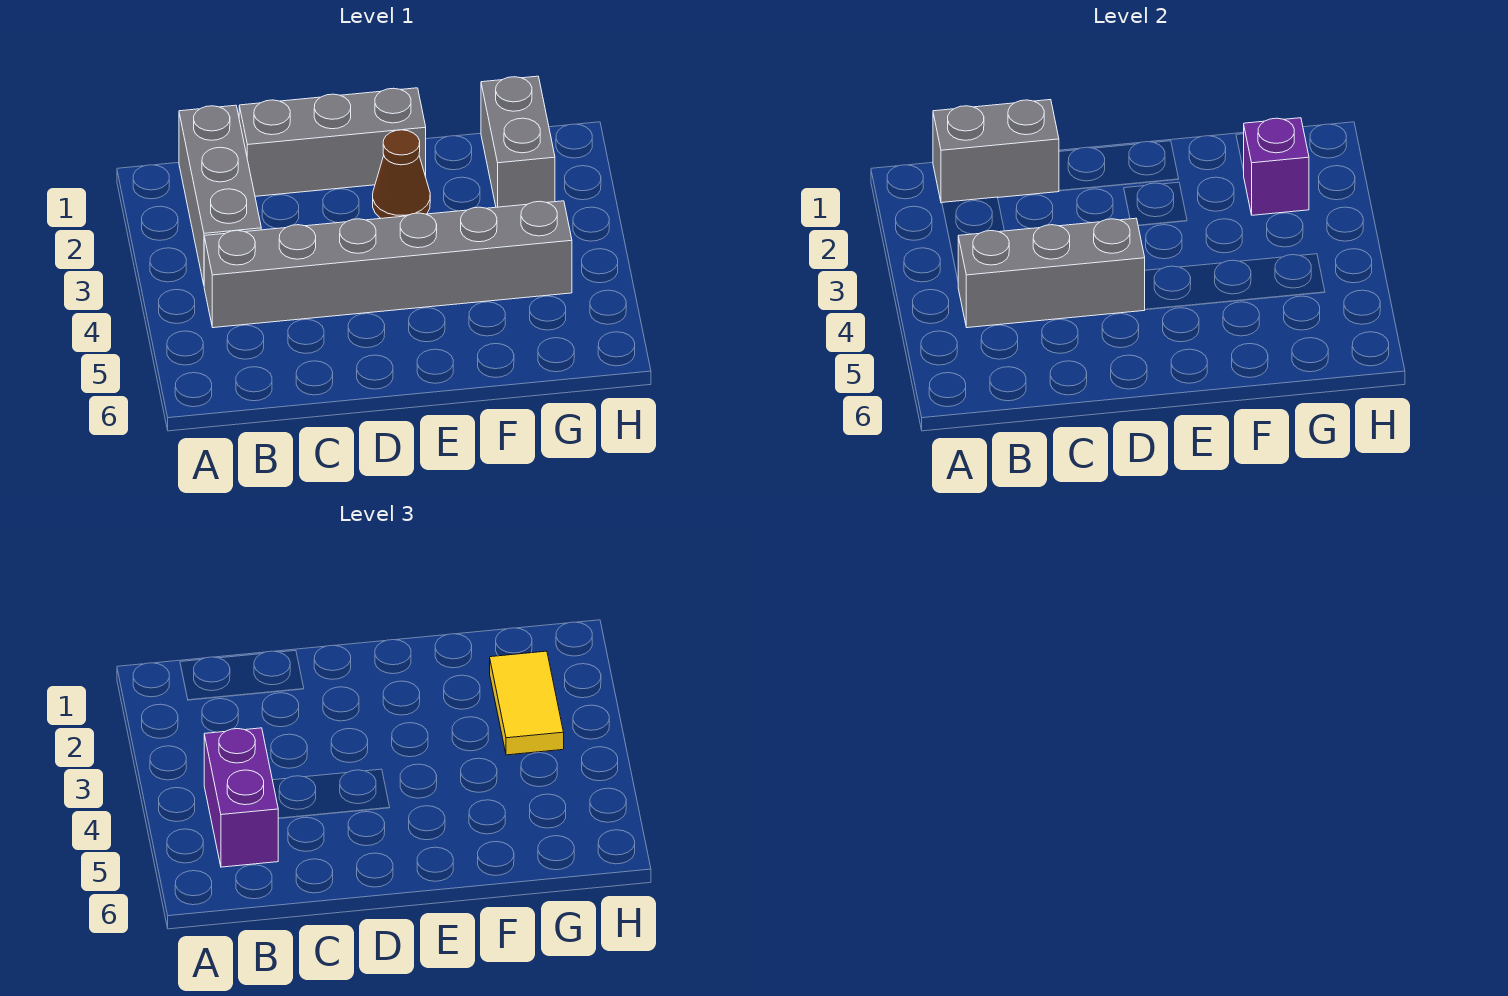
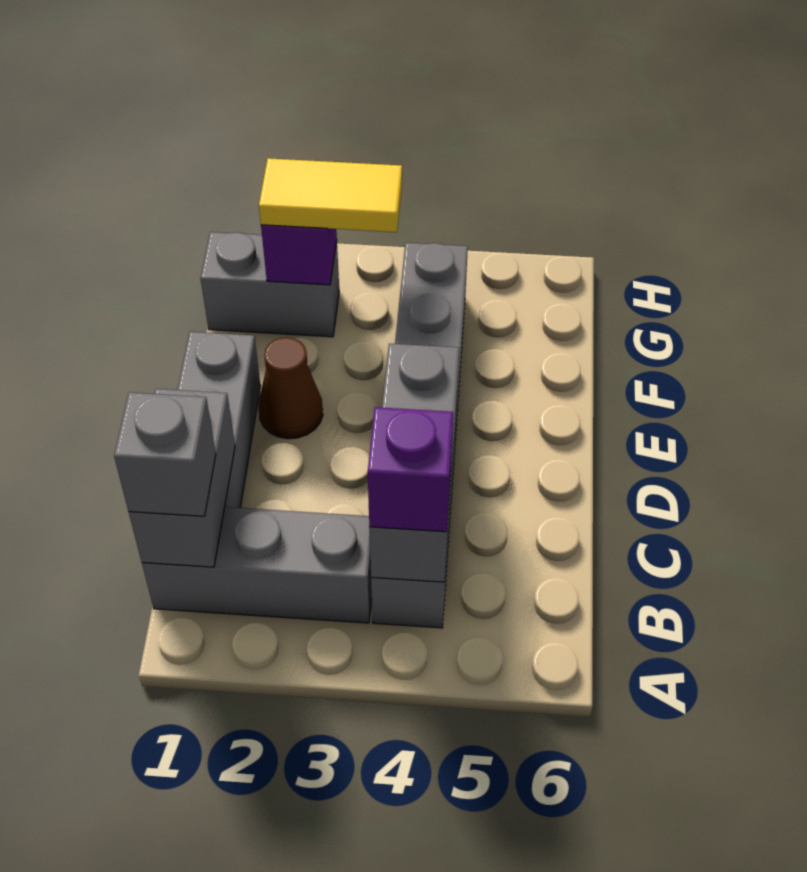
none -> grey 1x1 brick [114,392,216,516]
purple 1x2 brick [204,728,278,867] -> purple 1x1 brick [368,407,453,532]

